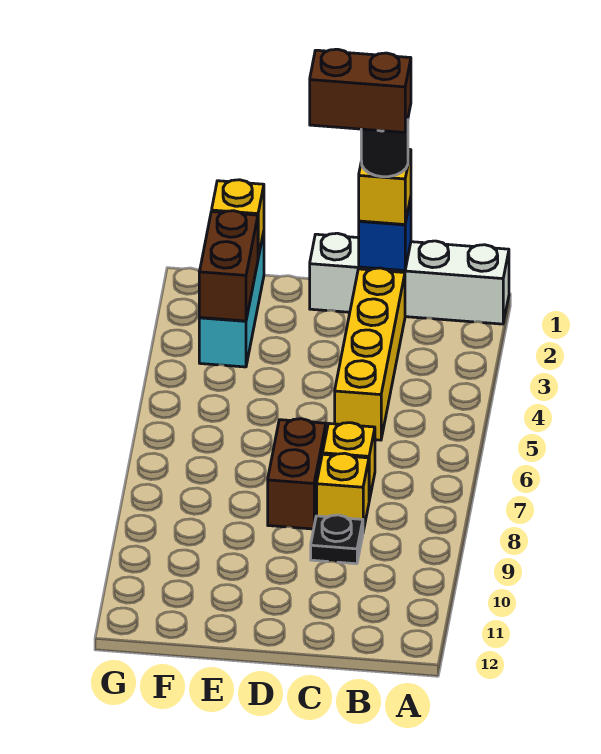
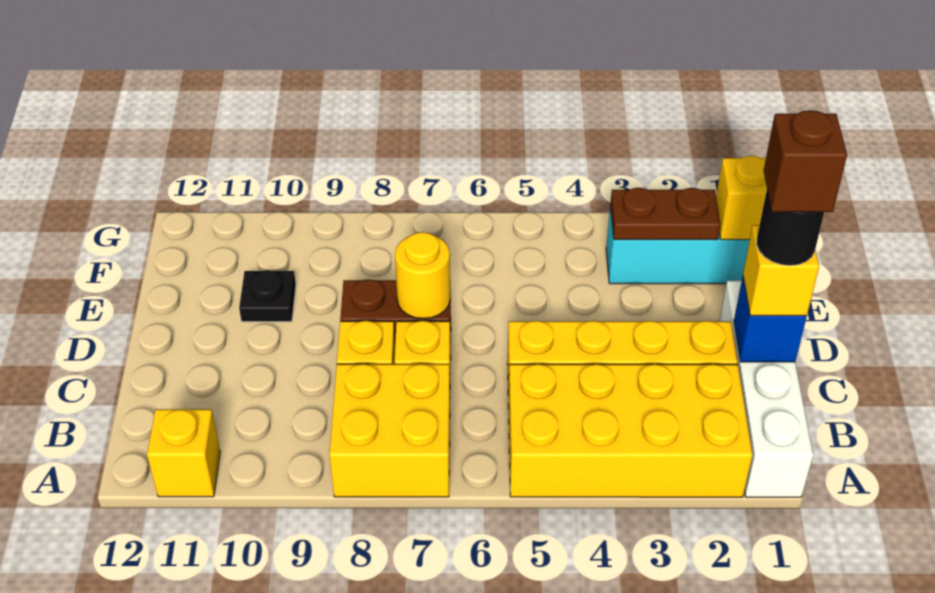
none -> yellow 2x4 brick [508,364,752,497]
none -> yellow 2x2 brick [330,364,450,497]
none -> yellow 1x1 brick [147,409,220,497]
brown 1x2 brick [310,49,411,132] -> brown 1x1 brick [764,110,847,212]
black 1x1 plate [311,515,363,564] -> black 1x1 plate moved to [239,270,296,322]
none -> yellow 1x1 round brick [395,232,450,319]
brown 1x2 brick [199,211,258,321] -> brown 1x2 plate [610,188,720,240]

